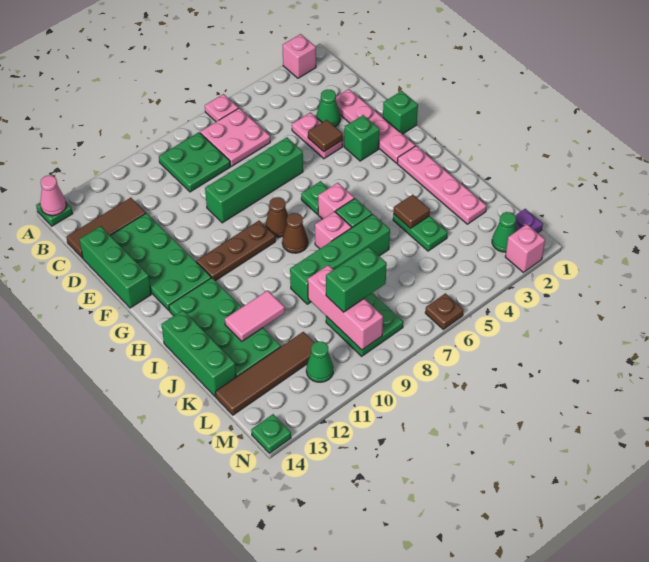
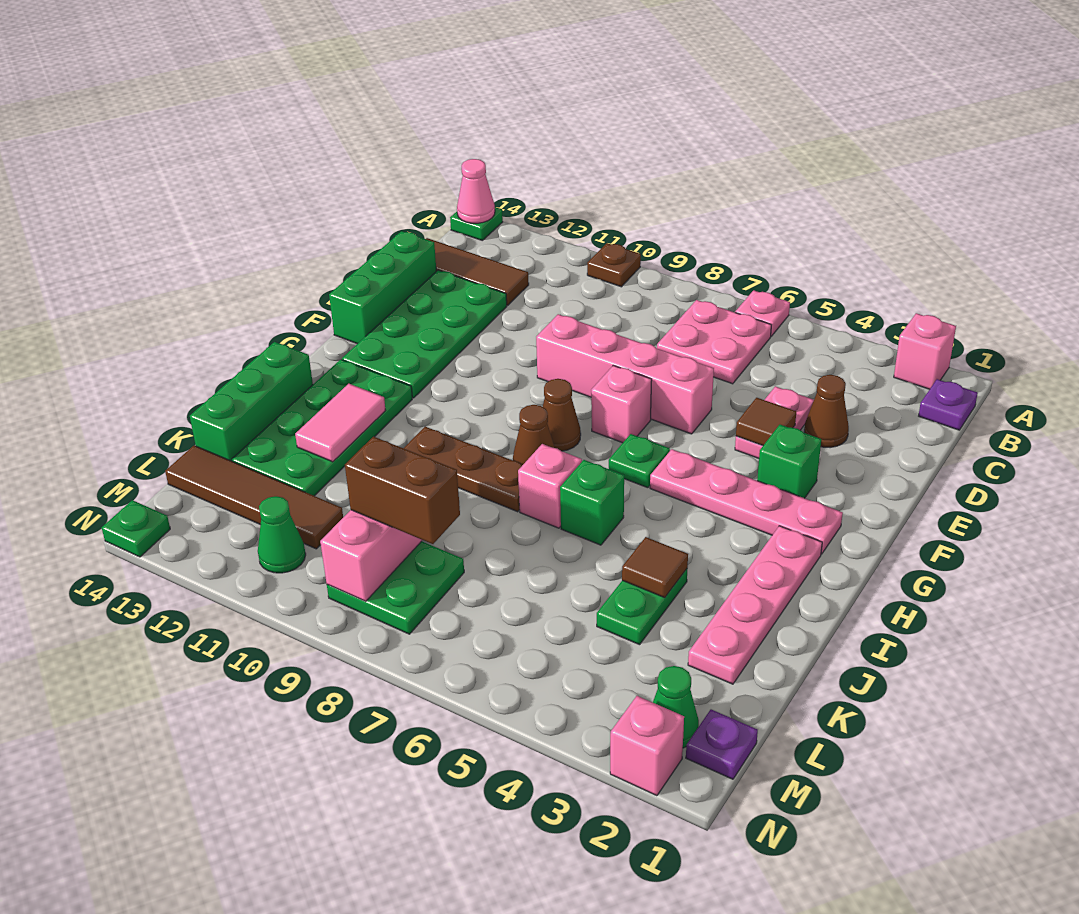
none -> purple 1x1 plate [919,379,978,430]
green 2x2 plate [159,132,230,192] -> none
pink 1x4 plate [336,89,415,163] -> pink 1x4 plate turned to [650,449,843,554]
green 1x1 cone [316,90,340,127] -> brown 1x1 cone [804,375,849,448]
green 1x4 brick [205,137,303,223] -> pink 1x4 brick [536,314,714,434]
green 1x1 brick [383,91,418,134] -> none
brown 1x3 plate [196,221,275,281] -> brown 1x3 plate moved to [404,426,523,512]
pink 1x1 brick [318,183,354,219] -> pink 1x1 brick moved to [591,365,652,443]
green 1x4 brick [290,214,390,304] -> none
pink 1x2 tile [225,290,285,341] -> pink 1x2 tile turned to [295,384,386,462]
green 1x2 brick [326,247,387,312] -> brown 1x2 brick [345,437,460,544]
brown 1x1 plate [425,293,463,329] -> brown 1x1 plate moved to [587,243,641,287]

